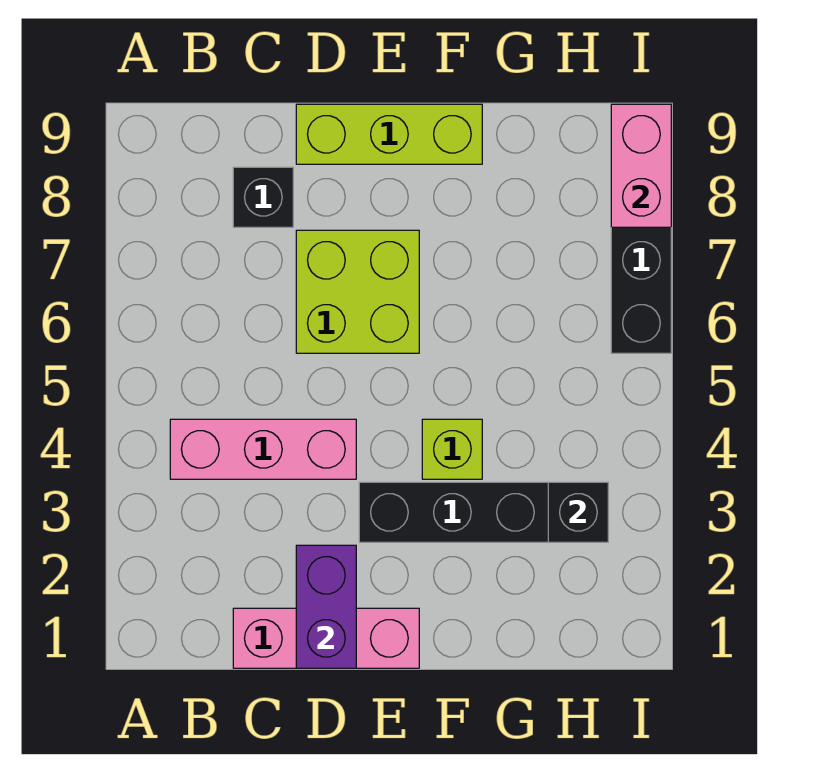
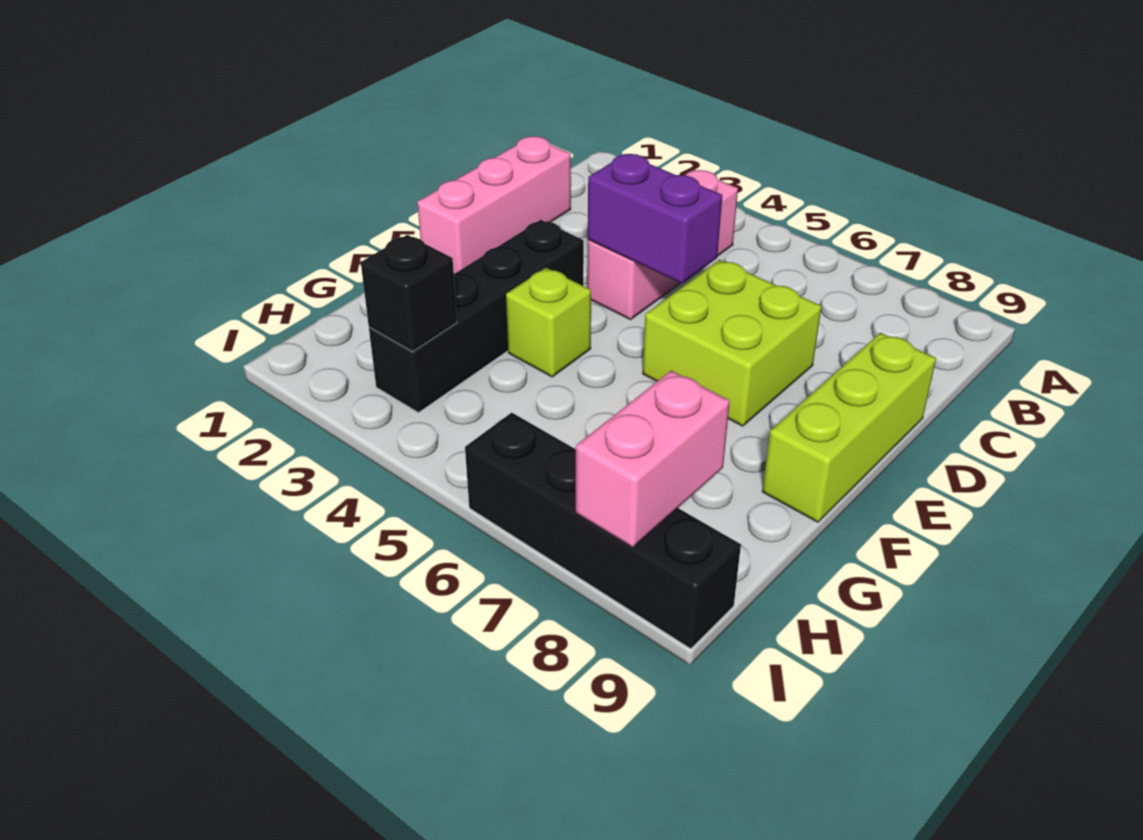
black 1x1 brick [233,167,293,227] -> none
purple 1x2 brick [296,545,356,668] -> purple 1x2 brick moved to [588,154,722,284]
pink 1x2 brick [611,104,671,227] -> pink 1x2 brick turned to [576,371,730,547]

